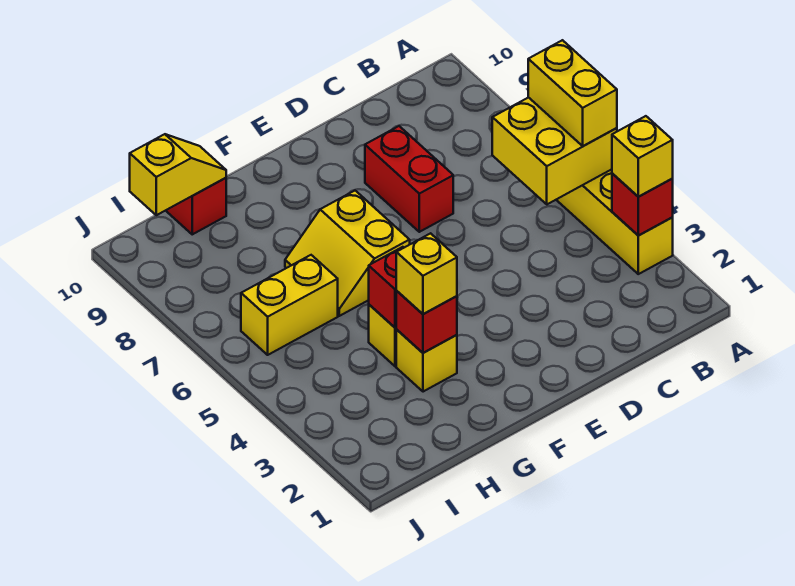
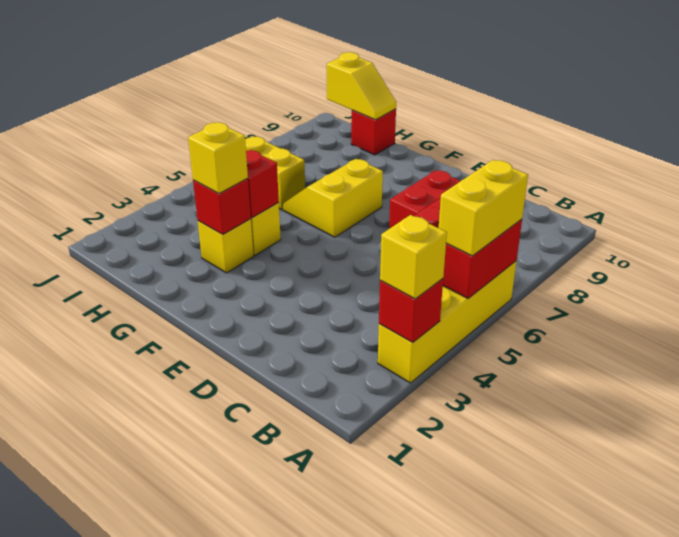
yellow 2x2 brick [492,97,617,204] -> red 2x2 brick [414,198,522,298]

